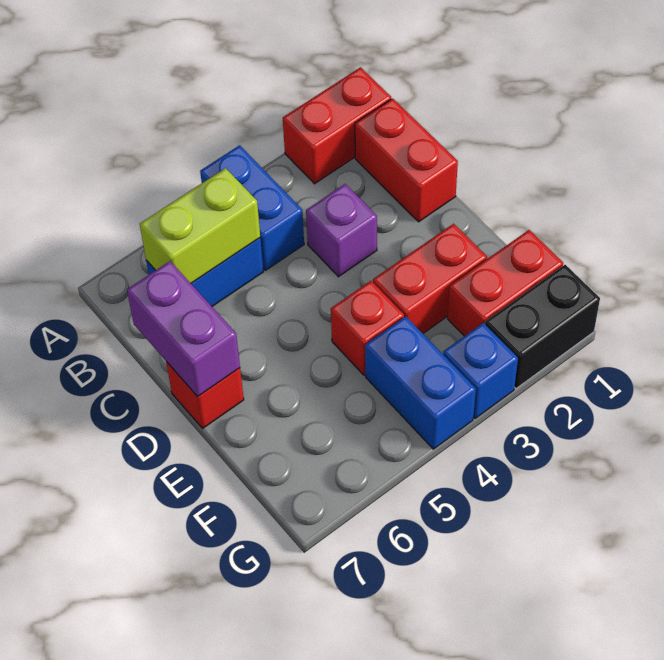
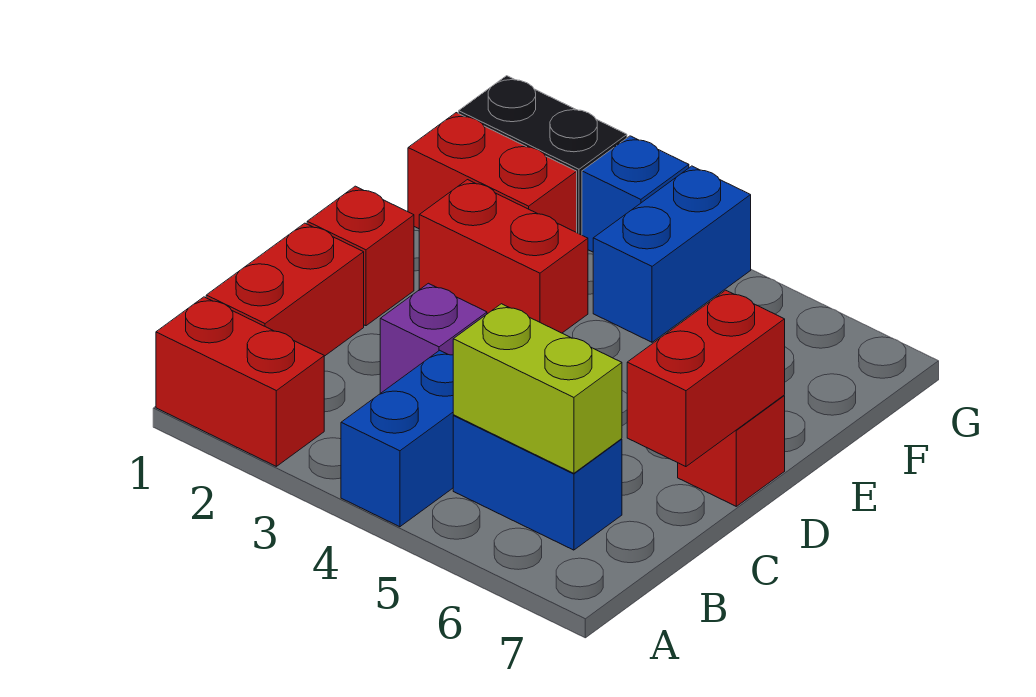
purple 1x2 brick [127,261,240,397] -> red 1x2 brick [627,290,785,467]
red 1x1 brick [331,281,404,375] -> red 1x1 brick moved to [307,186,414,326]

